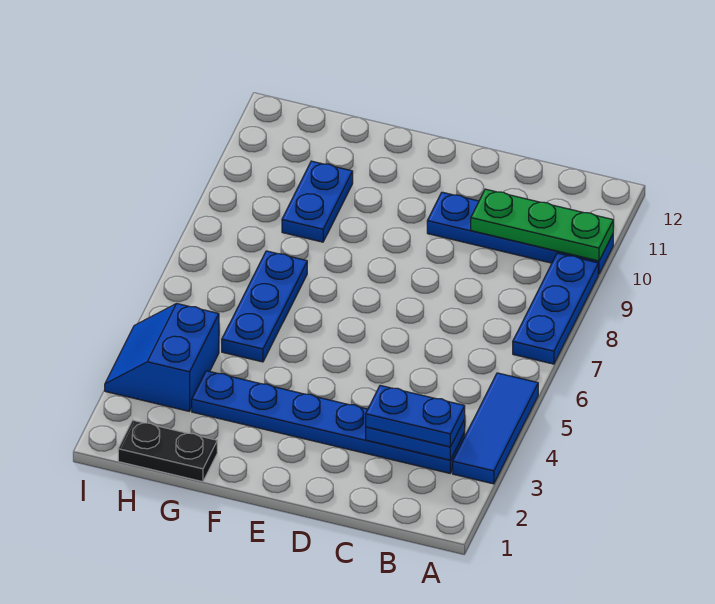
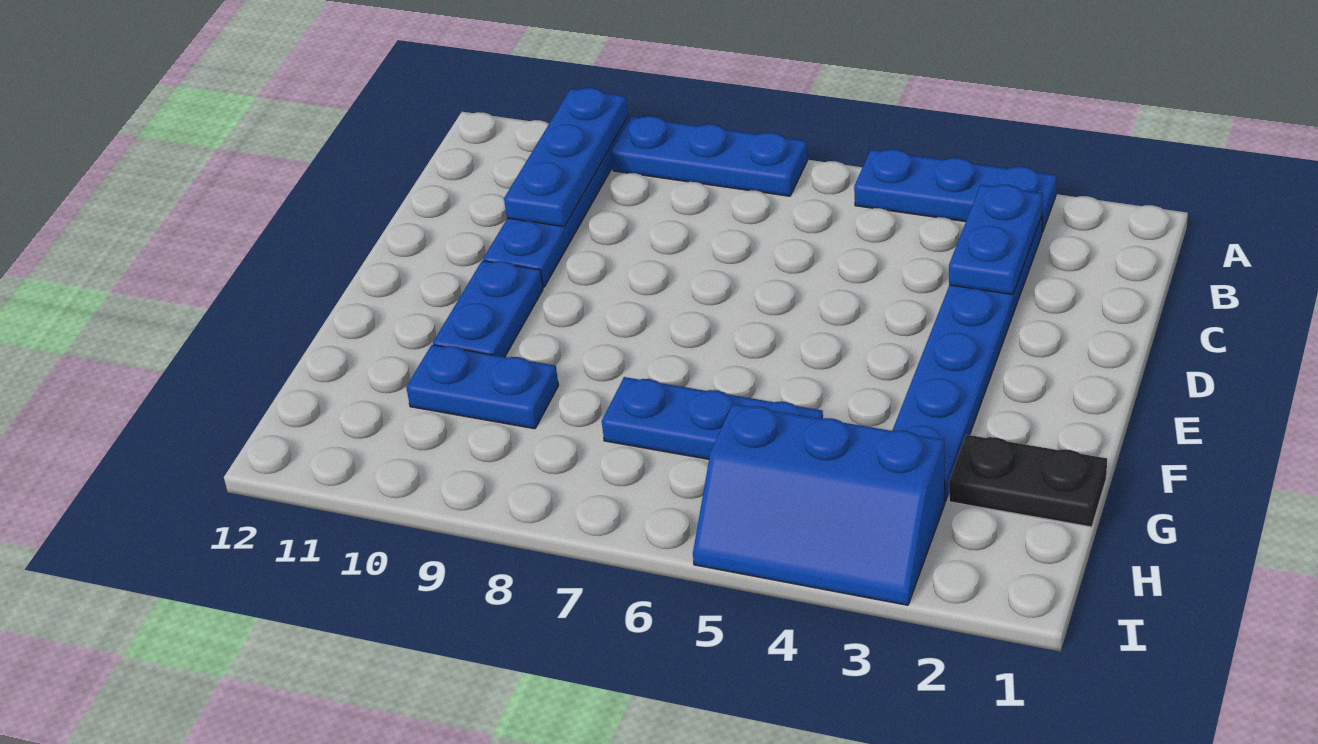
blue 1x3 tile [453,373,538,484] -> blue 1x3 plate [854,149,1057,232]
green 1x3 plate [471,189,613,261] -> blue 1x3 plate [504,88,628,227]
blue 1x2 plate [366,385,465,447] -> blue 1x2 plate moved to [433,261,543,357]
black 1x2 plate [118,420,217,482] -> black 1x2 plate turned to [949,435,1107,527]
blue 2x2 slope [105,303,219,411] -> blue 2x3 slope [693,404,945,605]

